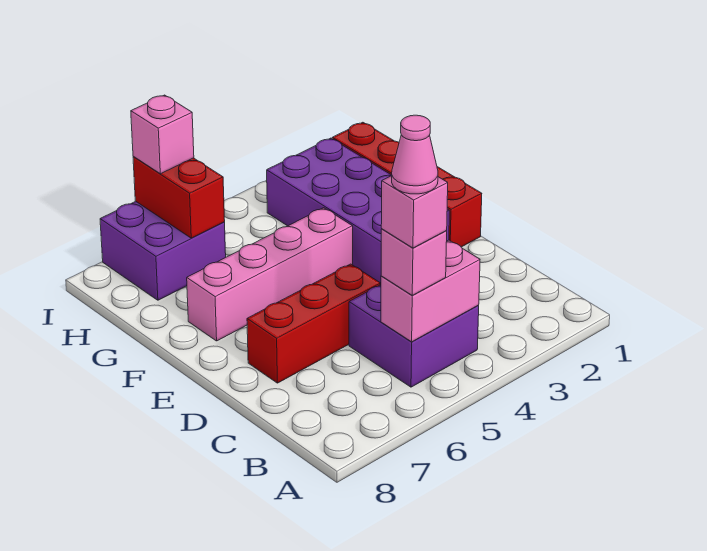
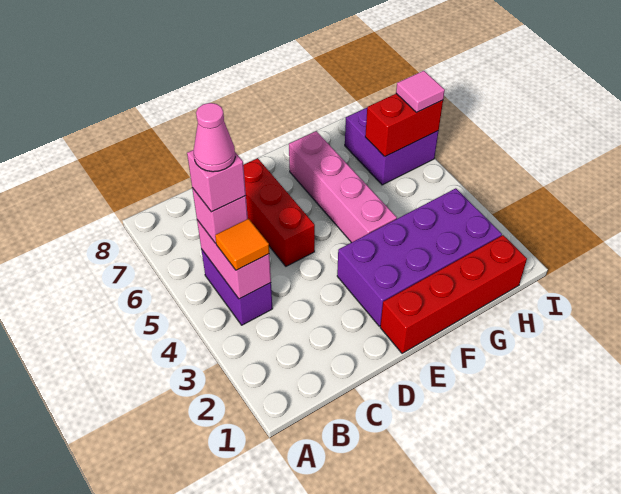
purple 2x2 brick [349,285,479,387] -> purple 1x2 brick [201,249,273,325]
none -> orange 1x1 tile [215,219,269,270]
pink 1x1 brick [131,95,194,174] -> pink 1x1 tile [396,71,445,112]

